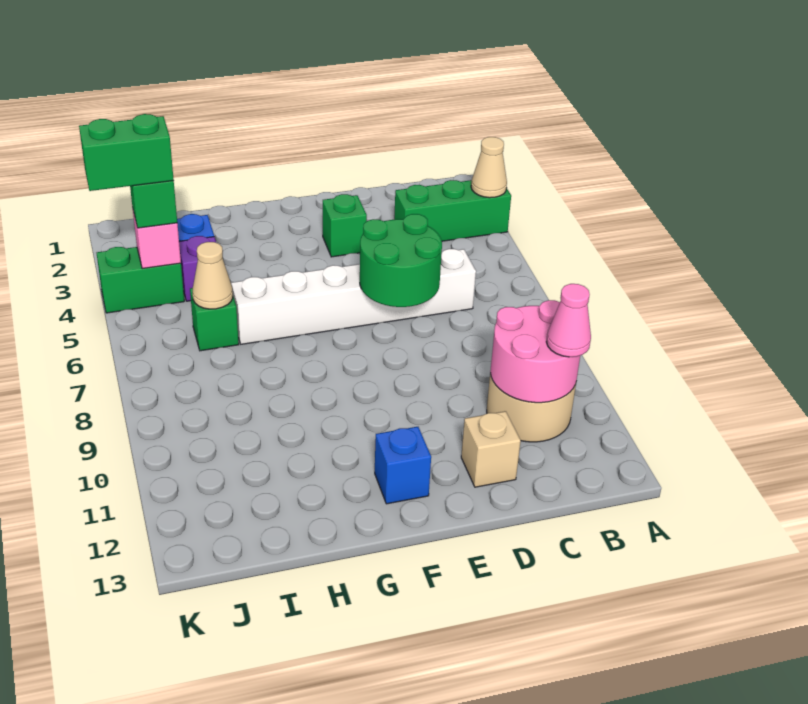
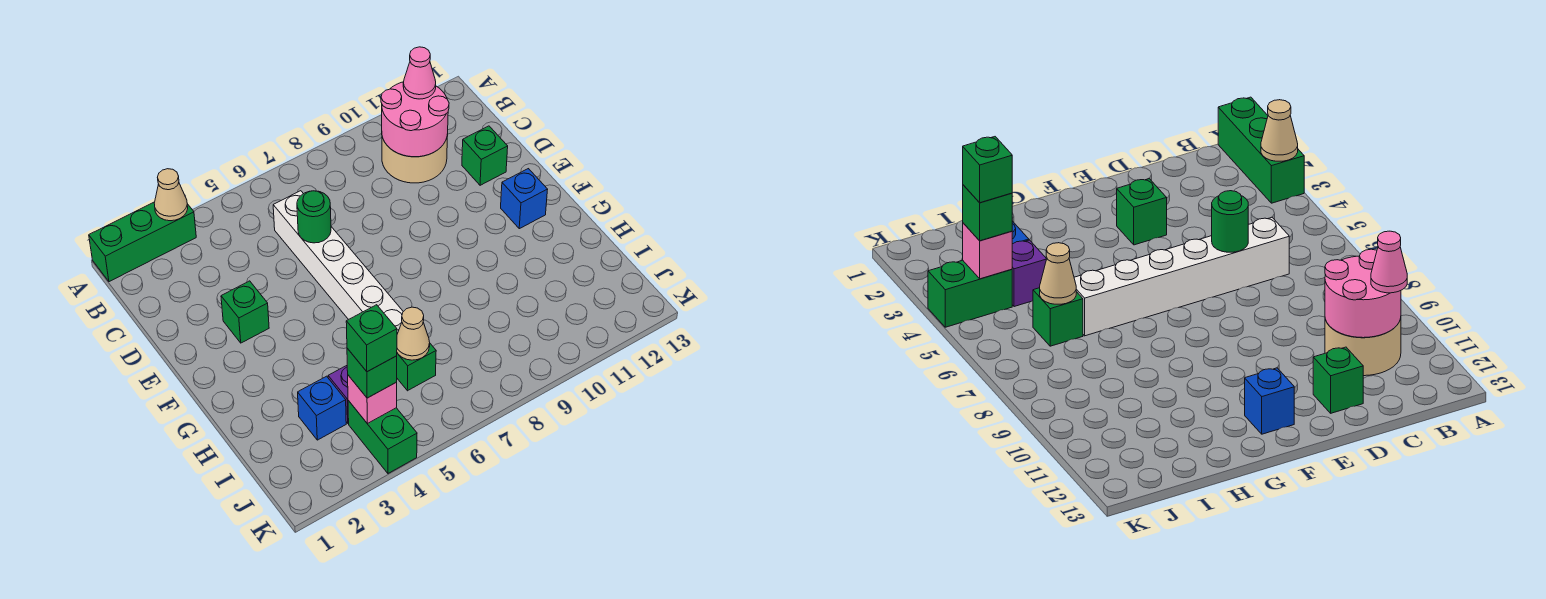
green 1x3 brick [394,180,511,241] -> green 1x3 brick turned to [89,202,196,282]
green 2x2 round brick [360,214,442,307] -> green 1x1 round brick [297,191,331,243]
tan 1x1 brick [461,411,521,487] -> green 1x1 brick [462,126,508,185]
green 1x2 brick [79,114,174,191] -> green 1x1 brick [346,305,397,372]

